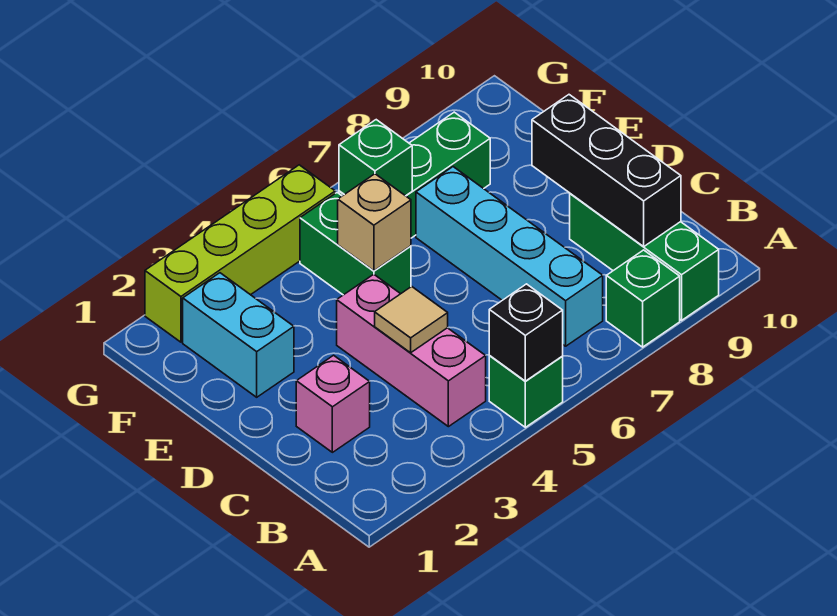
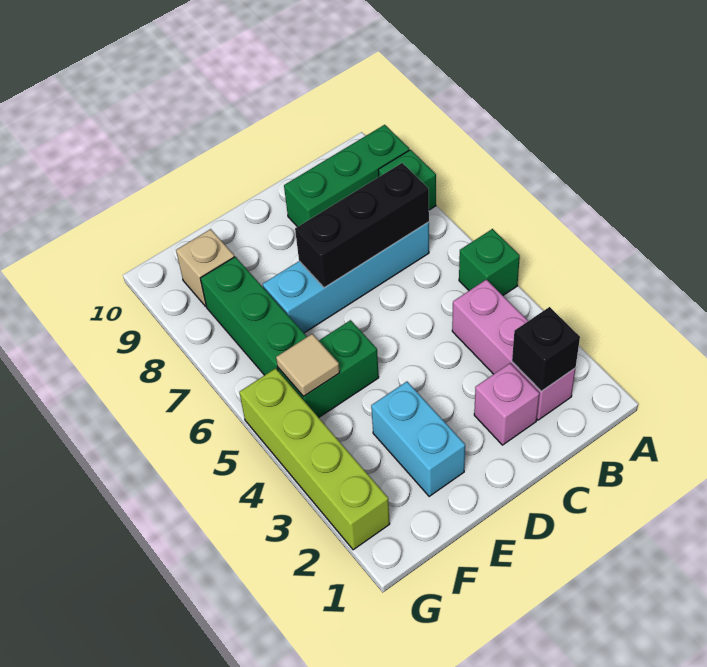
black 1x1 brick [489,284,563,381] -> black 1x1 brick moved to [512,307,580,391]
pink 1x3 brick [337,274,486,427] -> pink 1x3 brick turned to [452,279,575,420]
black 1x3 brick [532,95,681,246] -> black 1x3 brick moved to [295,163,429,288]
tan 1x1 tile [375,286,448,353] -> tan 1x1 tile moved to [276,334,340,397]
cyan 1x2 brick [183,273,294,397] -> cyan 1x2 brick turned to [371,382,465,496]
tan 1x1 brick [338,174,411,271] -> tan 1x1 brick moved to [176,229,234,306]
green 1x1 brick [339,120,412,196] -> none

